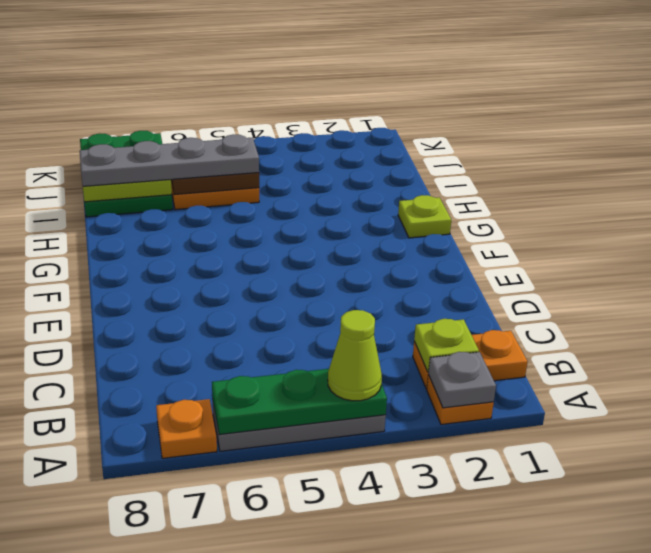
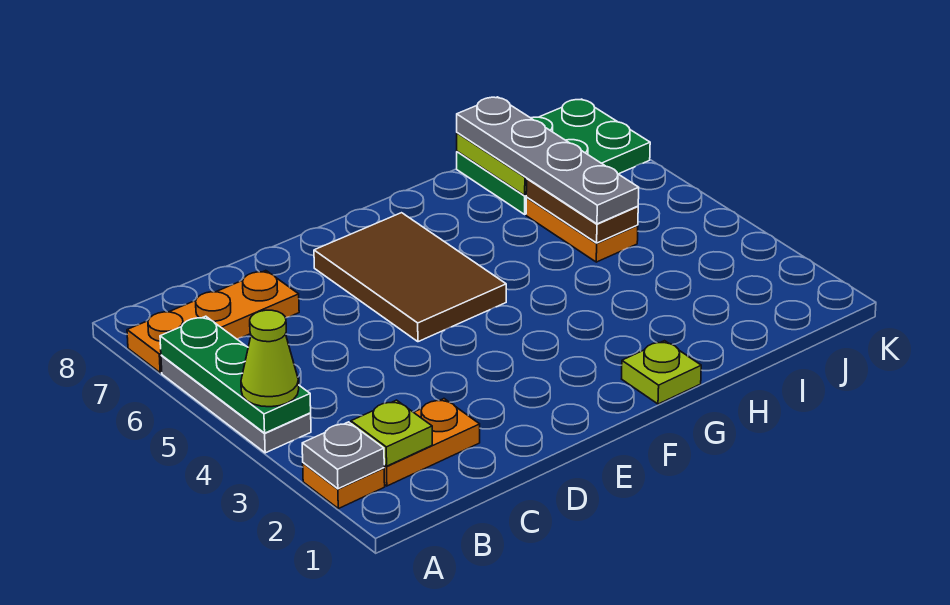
orange 1x1 plate [156,399,217,458] -> orange 1x3 plate [127,271,299,373]
orange 1x2 plate [413,330,528,389] -> orange 1x2 plate turned to [384,399,480,486]
none -> brown 2x3 tile [314,213,506,342]

